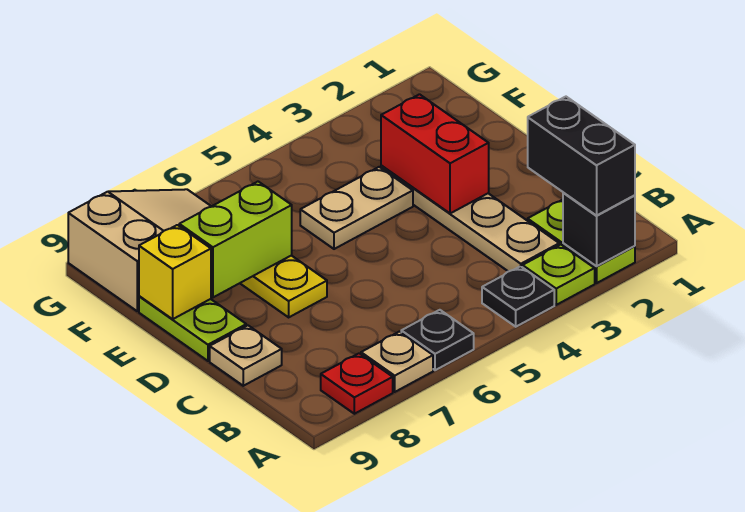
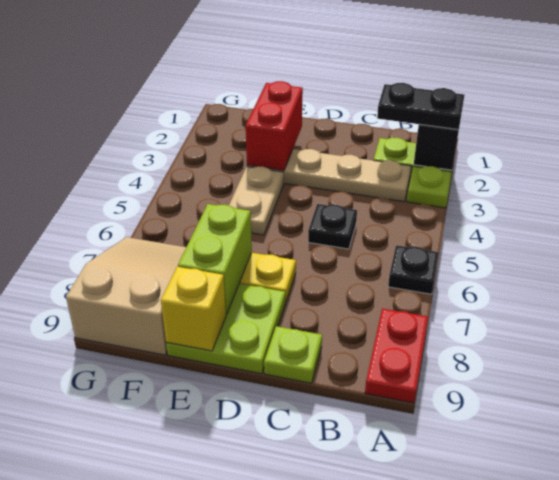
black 1x2 brick [528,97,635,215] -> black 1x2 plate [377,83,465,130]
black 1x1 plate [482,266,554,327] -> black 1x1 plate moved to [308,204,357,249]
tan 1x1 plate [361,332,433,392] -> none
red 1x1 plate [321,353,393,414] -> red 1x2 plate [365,309,428,403]
tan 1x1 plate [210,326,282,386] -> lime 1x1 plate [264,326,322,383]
red 1x2 brick [381,94,489,213] -> red 1x2 brick turned to [246,81,303,171]
lime 1x2 plate [139,296,246,361] -> lime 2x2 plate [166,284,285,374]

